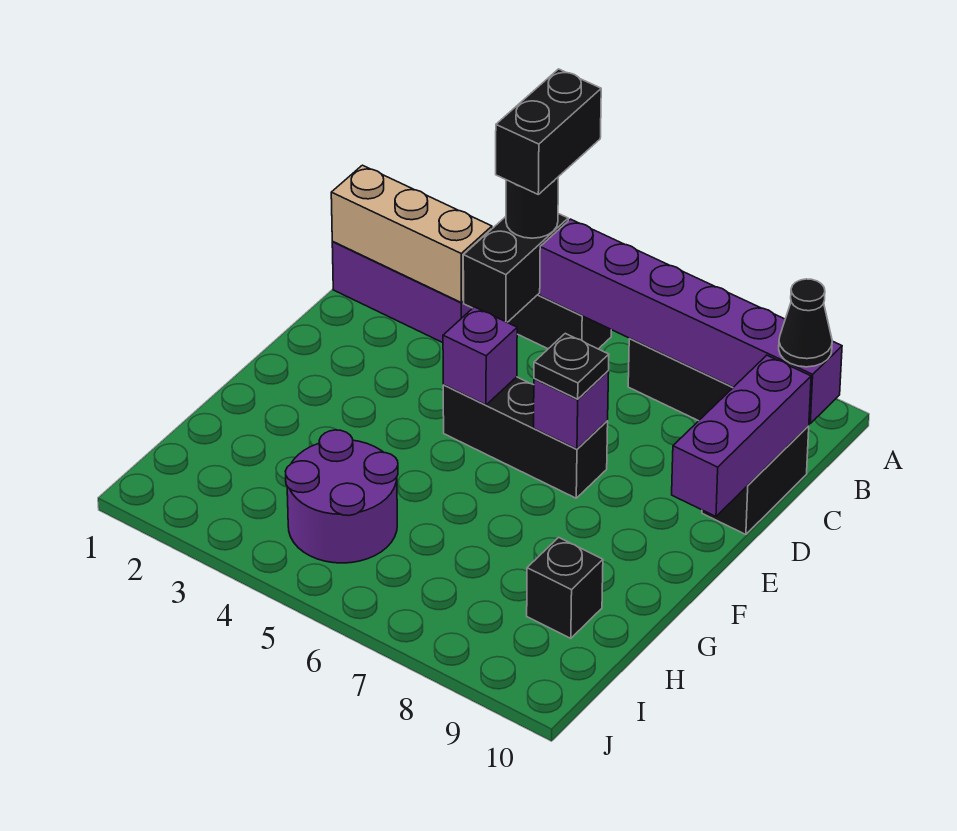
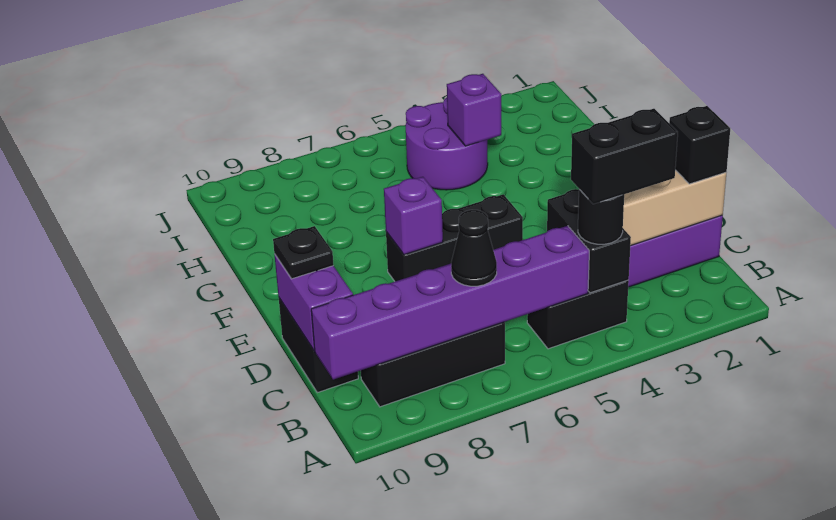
black 1x2 brick [496,69,601,194] -> black 1x2 brick turned to [571,109,678,204]
black 1x1 cone [779,279,832,367] -> black 1x1 cone moved to [451,210,497,286]
purple 1x3 brick [672,355,811,516] -> purple 1x2 brick [274,254,353,350]
purple 1x1 brick [443,307,517,405] -> purple 1x1 brick moved to [447,74,501,146]
black 1x1 plate [534,333,609,399] -> black 1x1 plate moved to [273,226,334,279]
black 1x1 brick [527,537,603,638] -> black 1x1 brick moved to [669,106,730,184]

